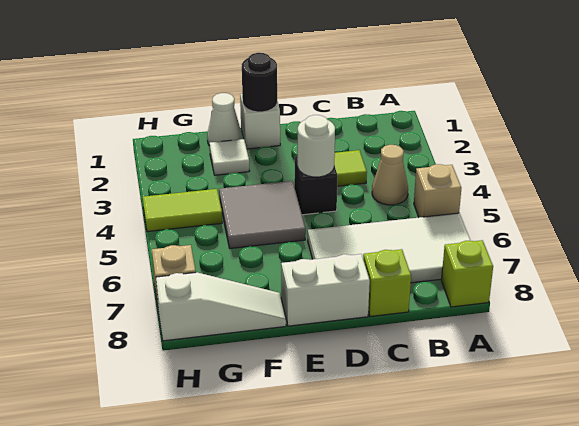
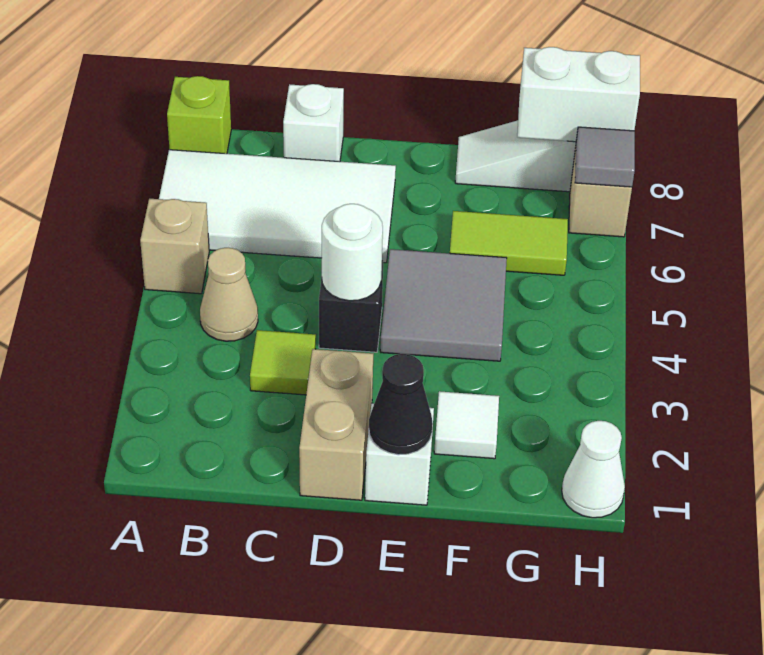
lime 1x1 brick [363,249,411,317] -> white 1x1 brick [283,84,344,162]
none -> tan 1x2 brick [299,349,373,500]
white 1x2 brick [281,254,370,326] -> white 1x2 brick moved to [517,47,640,142]
black 1x1 round brick [242,53,277,112] -> black 1x1 cone [369,354,433,455]
white 1x1 cone [207,93,242,146] -> white 1x1 cone moved to [562,421,625,518]
lime 1x2 tile [143,189,222,232] -> lime 1x2 tile moved to [450,211,568,275]
none -> grey 1x1 tile [575,127,635,187]

